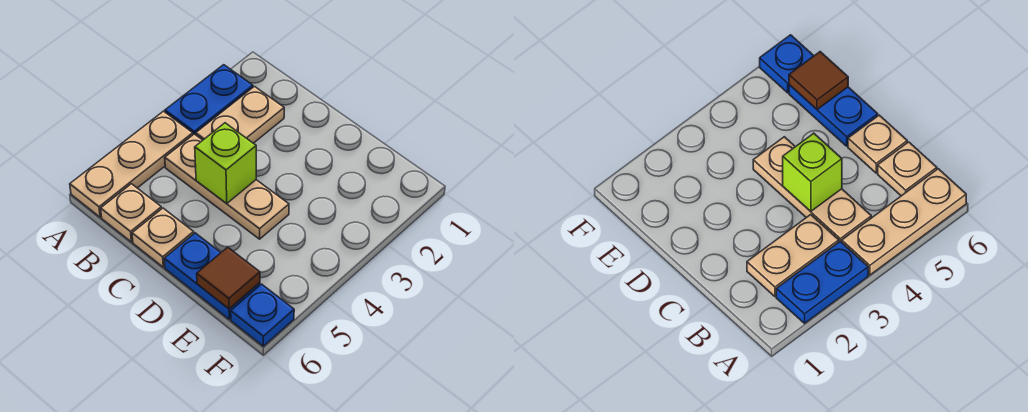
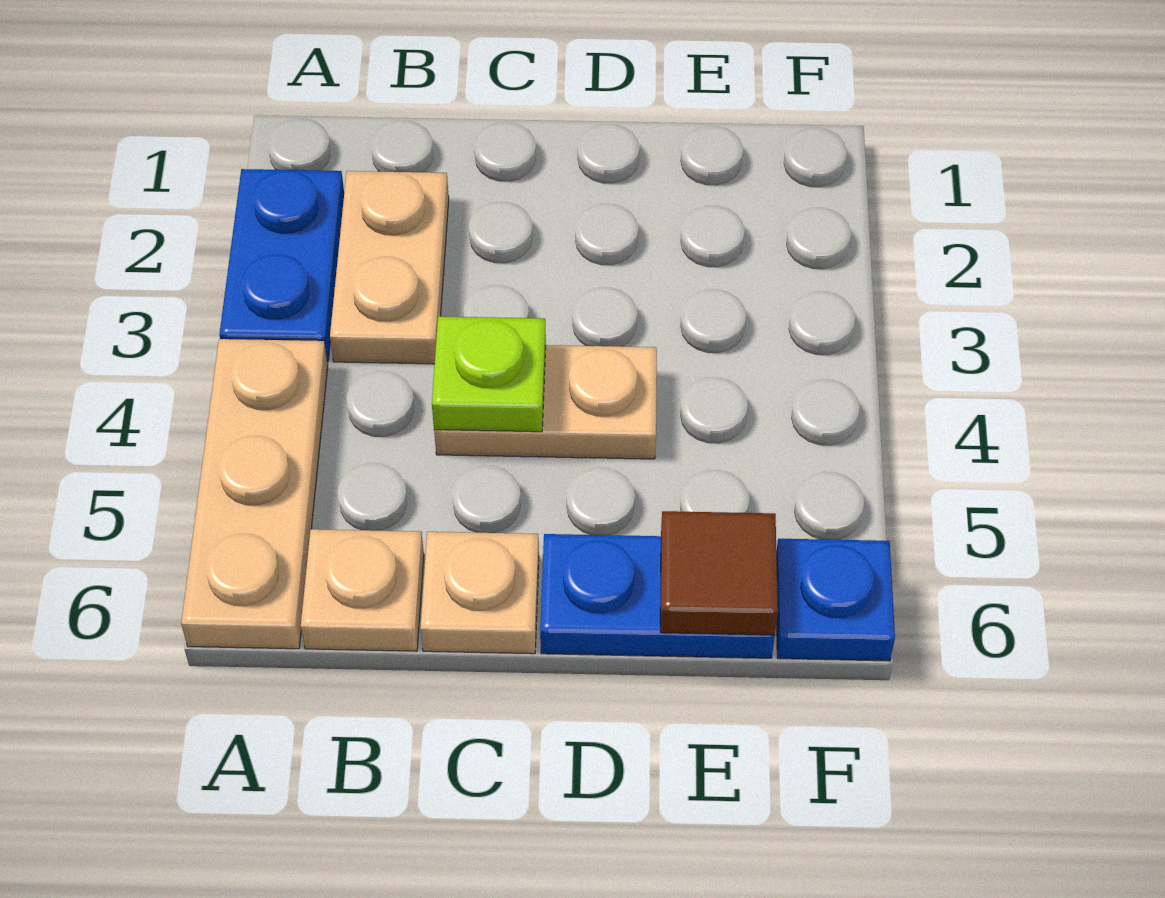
tan 1x3 plate [165,134,289,239] -> tan 1x2 plate [434,345,657,459]
lime 1x1 brick [195,123,256,204] -> lime 1x1 plate [432,316,546,432]

